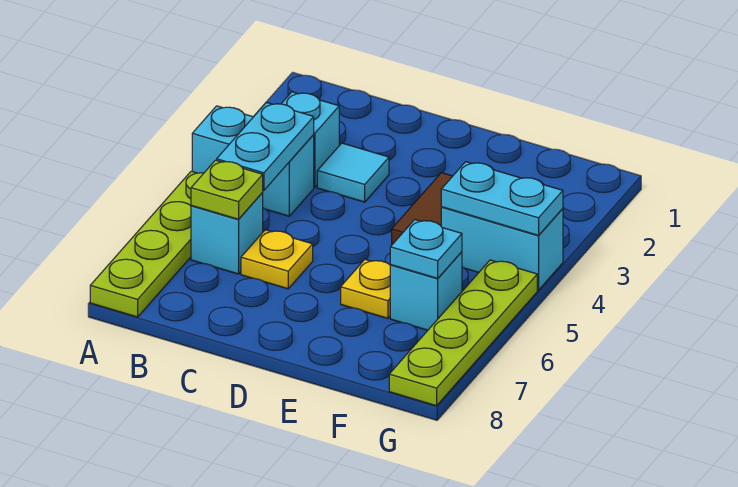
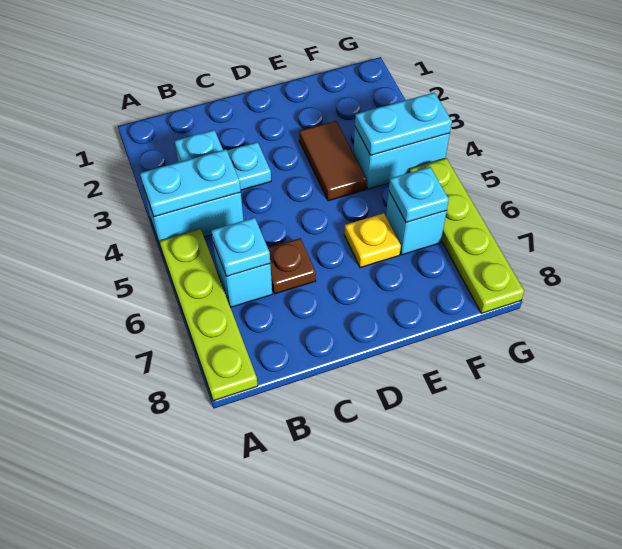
cyan 1x2 plate [217,103,314,190] -> cyan 1x2 plate turned to [140,150,241,217]
lime 1x1 plate [191,160,263,219] -> cyan 1x1 plate [211,218,270,277]
cyan 1x1 tile [317,143,389,202] -> cyan 1x1 plate [227,142,271,190]
yellow 1x1 plate [241,230,313,289] -> brown 1x1 plate [268,238,316,294]

